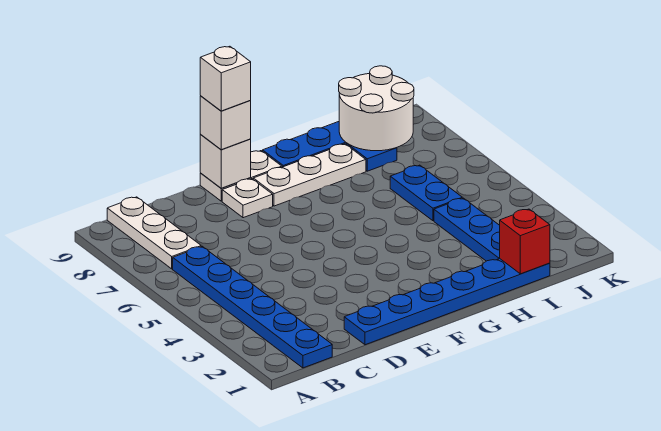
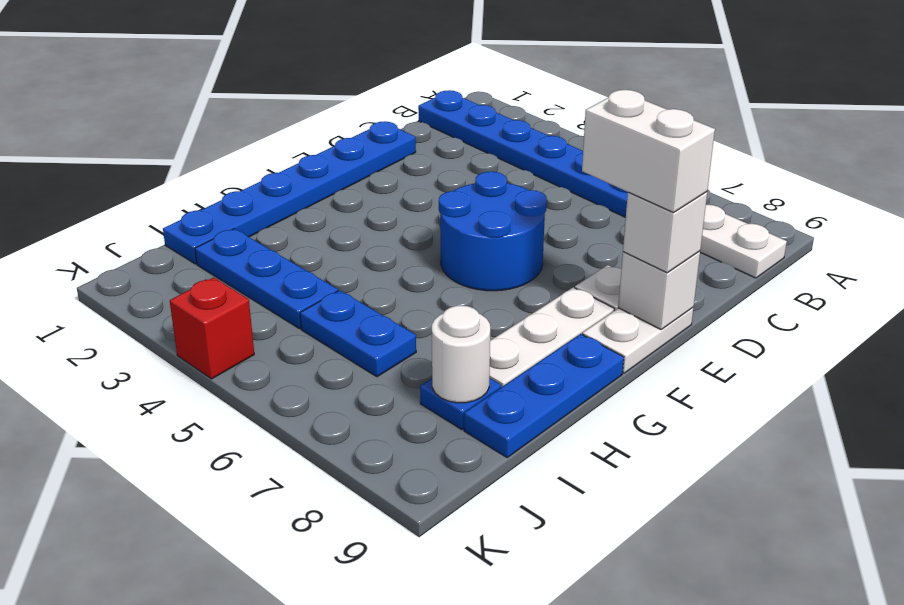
none -> blue 2x2 round brick [439,172,547,291]
white 1x1 brick [200,46,251,111] -> white 1x2 brick [582,90,715,213]
red 1x1 brick [500,209,550,274] -> red 1x1 brick moved to [170,277,254,379]
white 2x2 round brick [339,66,414,151] -> white 1x1 round brick [432,305,490,403]

